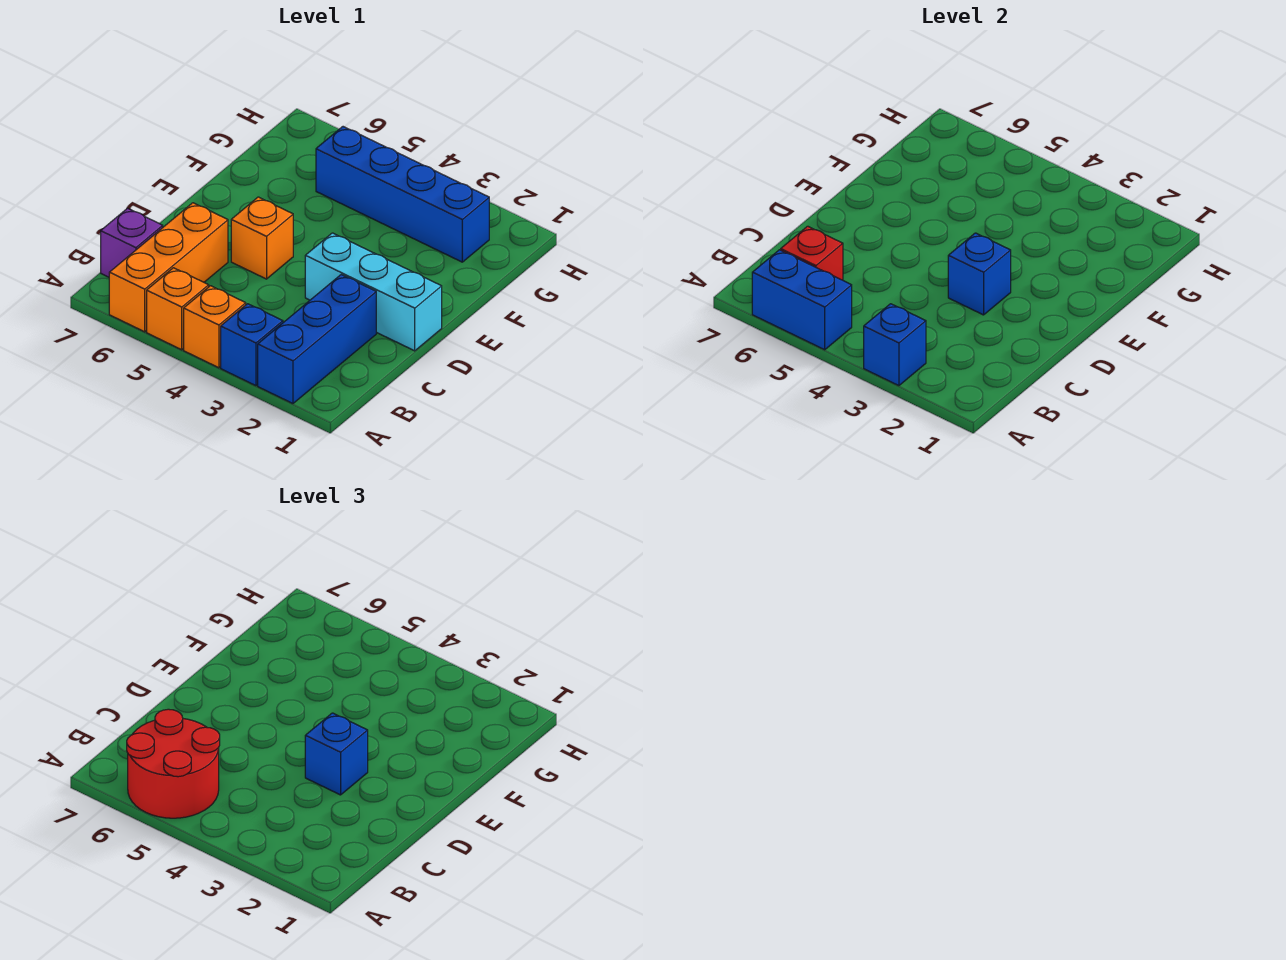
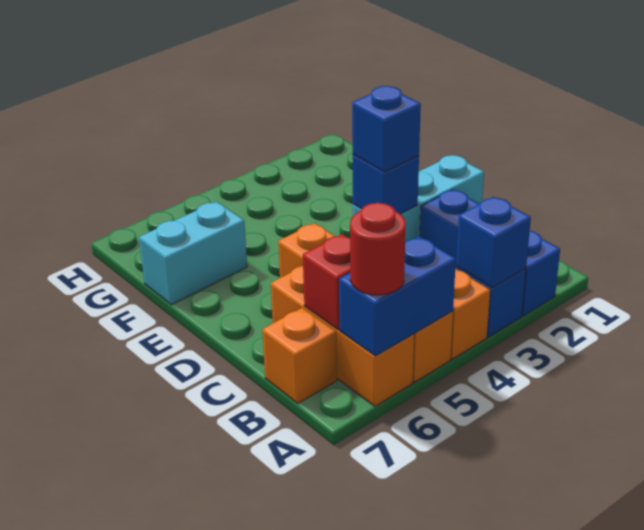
red 2x2 round brick [127,709,220,818] -> red 1x1 round brick [350,203,406,295]
purple 1x1 brick [101,208,163,277] -> orange 1x1 brick [262,308,337,403]
none -> cyan 1x2 brick [139,201,247,305]
blue 1x4 brick [316,127,489,262] -> none

